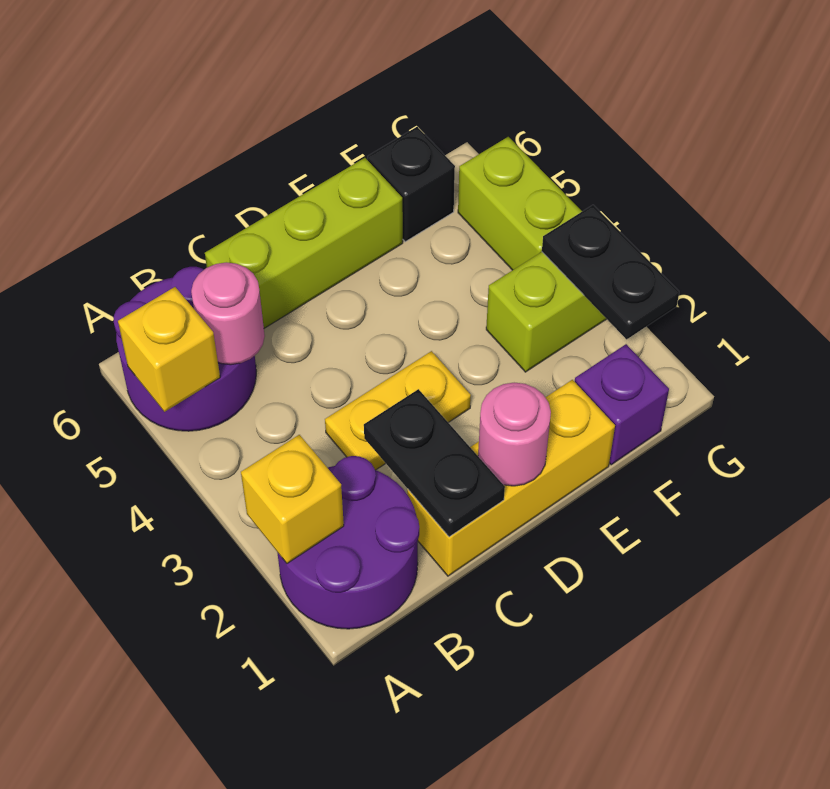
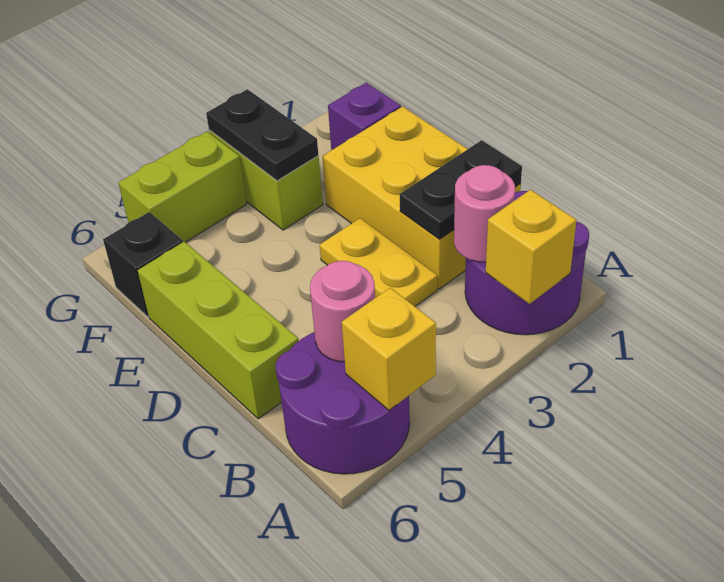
yellow 1x3 brick [407,380,615,576] -> yellow 2x3 brick [322,107,521,289]
pink 1x1 round brick [478,383,551,486] -> pink 1x1 round brick moved to [454,165,515,262]
black 1x2 plate [542,205,679,339] -> black 1x2 plate turned to [206,89,318,181]

